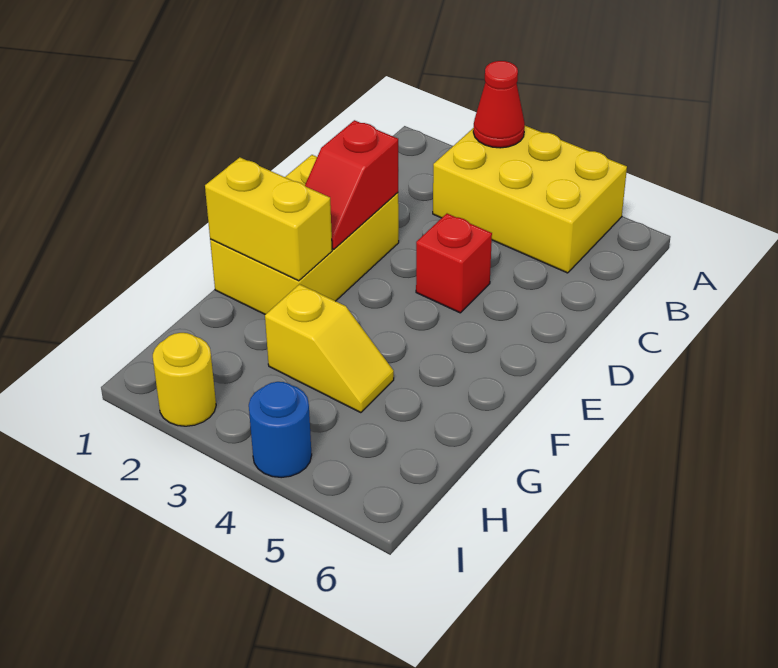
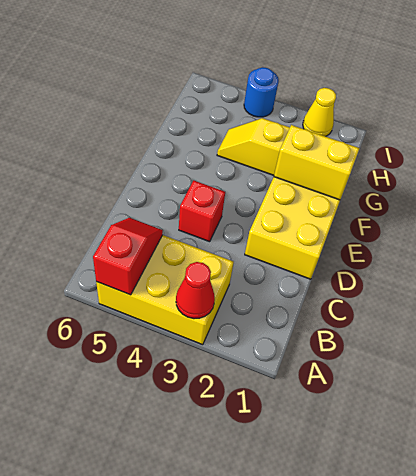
red 1x2 slope [305,120,398,249] -> red 1x2 slope moved to [93,218,163,295]
yellow 1x1 round brick [153,333,216,426] -> yellow 1x1 cone [303,88,336,136]

